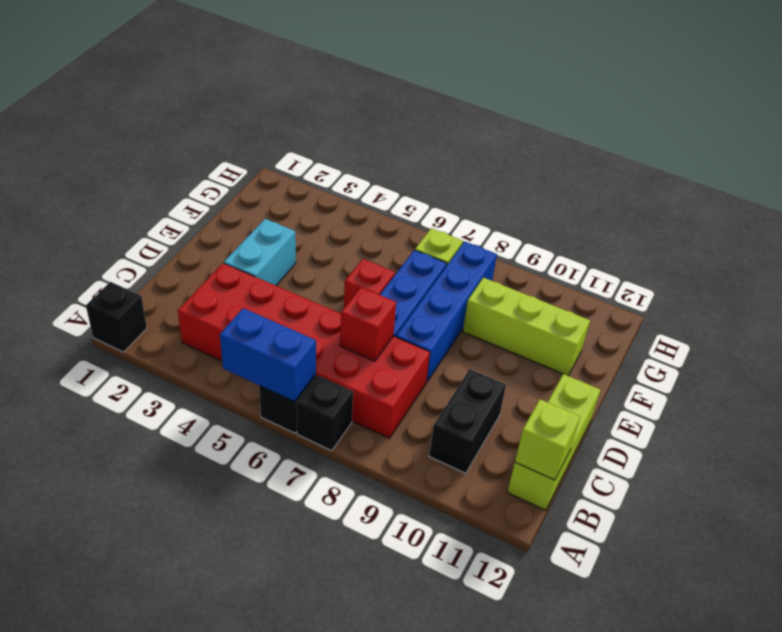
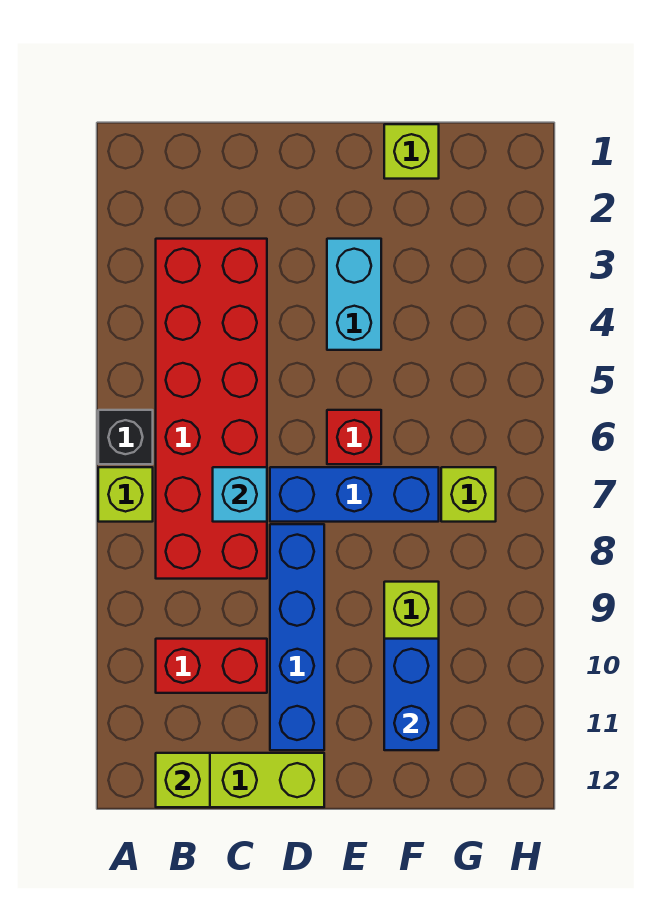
black 1x1 brick [86,282,147,352] -> none
blue 1x2 brick [220,308,316,402] -> blue 1x2 brick moved to [384,639,439,750]
black 1x1 brick [296,376,353,451] -> lime 1x1 brick [98,467,153,522]
black 1x2 brick [429,369,506,473] -> red 1x2 brick [156,639,267,693]
red 1x1 brick [340,287,396,361] -> cyan 1x1 brick [213,467,267,522]
cyan 1x2 brick [224,219,296,286] -> cyan 1x2 brick turned to [327,239,381,350]
blue 1x4 brick [396,241,497,382] -> blue 1x4 brick turned to [270,524,324,750]
none -> lime 1x1 brick [384,124,439,179]

